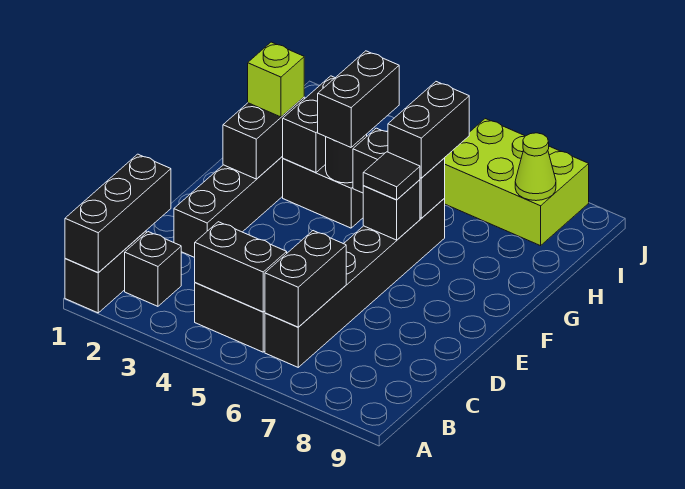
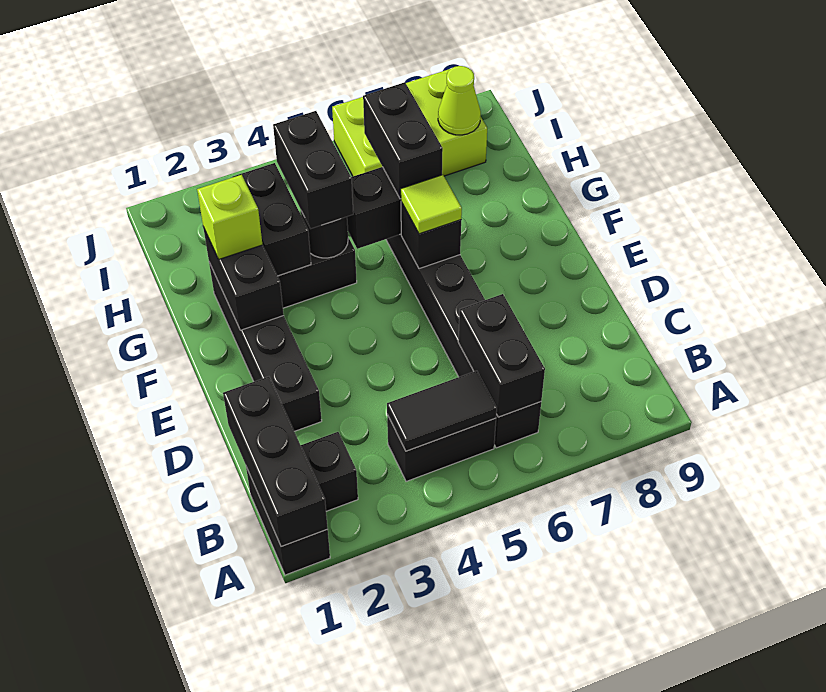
black 1x2 brick [195,222,287,312] -> black 1x2 tile [387,371,497,451]
black 1x1 tile [363,152,420,200] -> lime 1x1 tile [401,175,462,234]

